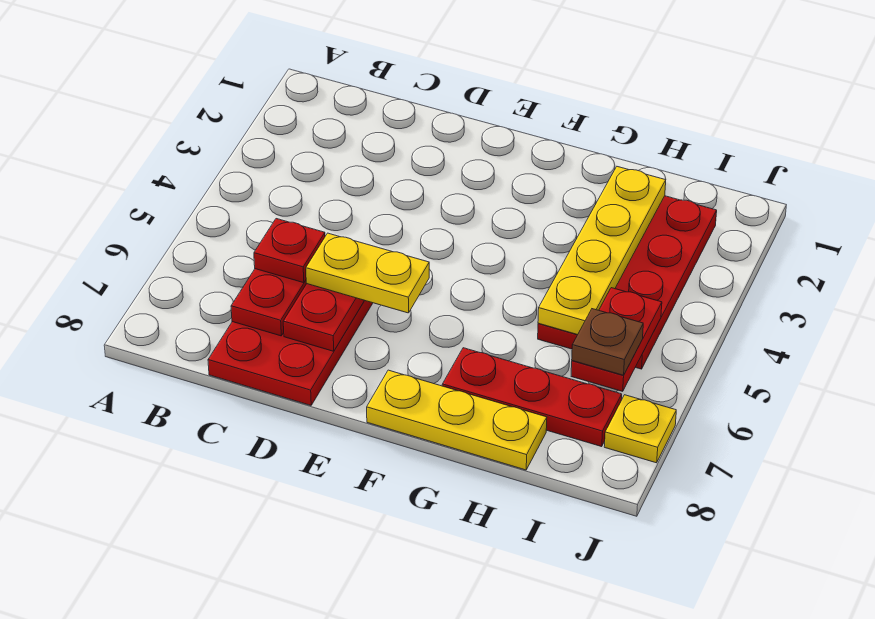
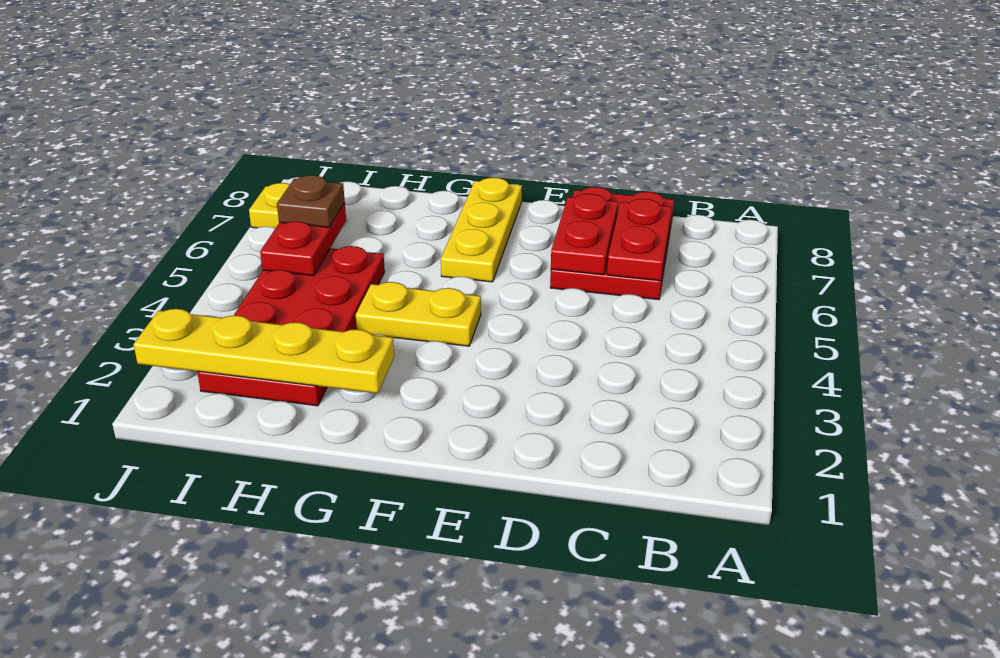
red 1x1 plate [254,219,325,283] -> none
yellow 1x2 plate [306,233,429,313] -> yellow 1x2 plate moved to [356,282,481,346]
yellow 1x3 plate [367,370,547,470] -> yellow 1x3 plate turned to [441,177,522,282]
red 1x3 plate [442,348,622,447] -> none
yellow 1x4 plate [538,167,666,335] -> yellow 1x4 plate turned to [134,309,394,393]

